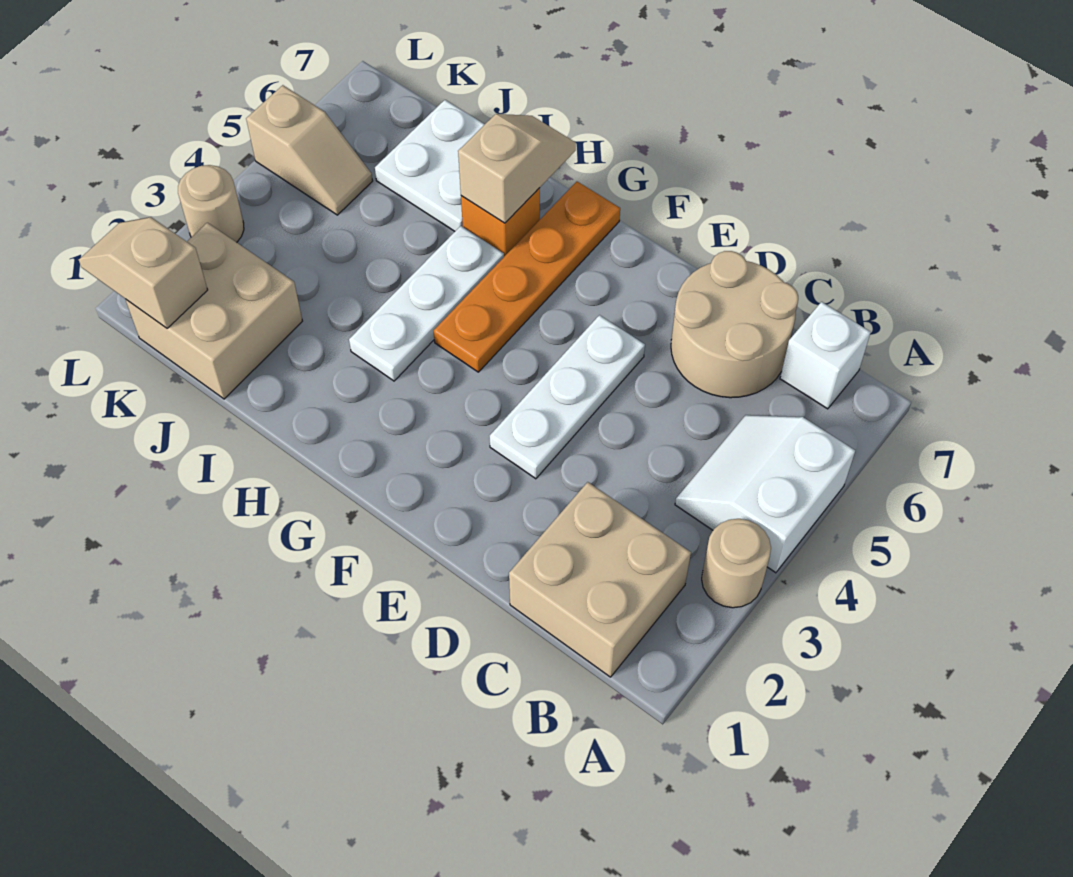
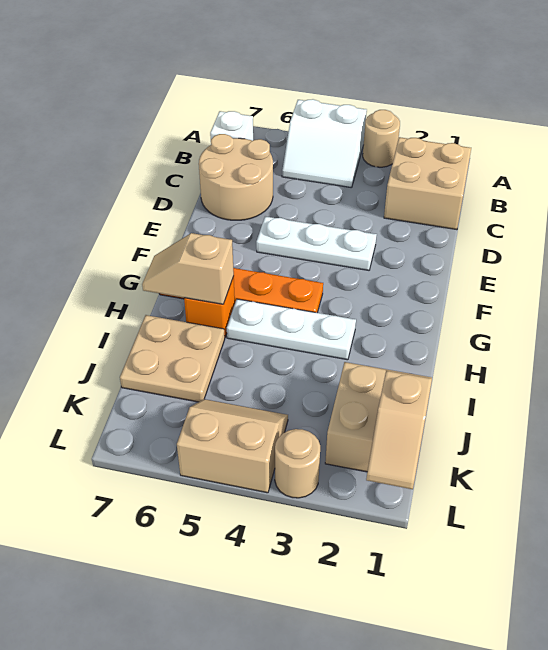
white 2x2 plate [375,100,485,231] -> tan 2x2 plate [120,315,225,402]
tan 1x2 slope [246,85,373,215] -> tan 2x2 slope [177,399,288,493]

